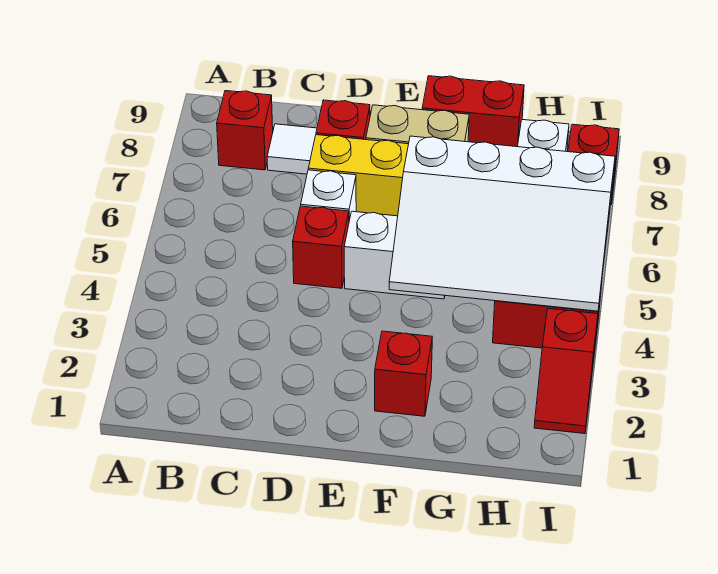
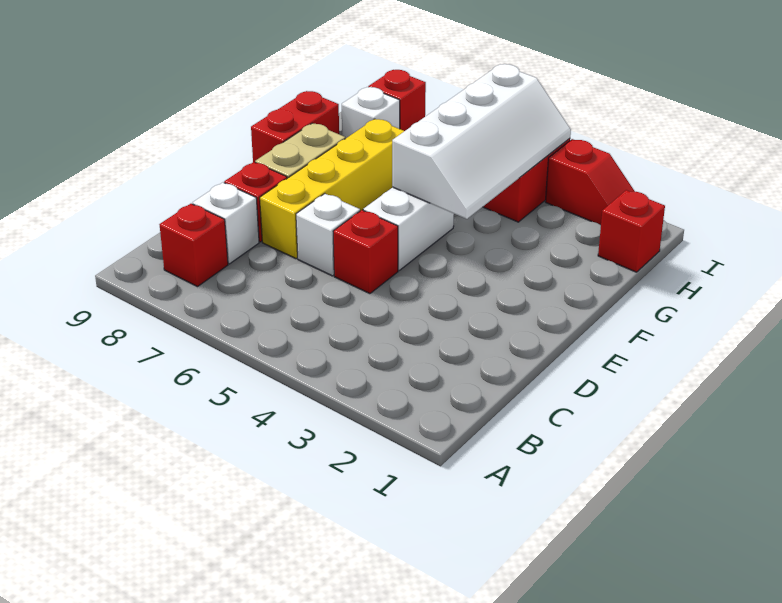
white 1x1 tile [267,124,317,174] -> white 1x1 brick [193,182,259,264]
red 1x1 brick [375,331,432,416] -> red 1x1 brick moved to [598,190,665,272]
white 3x4 slope [389,136,615,311] -> white 2x4 slope [392,64,571,219]

